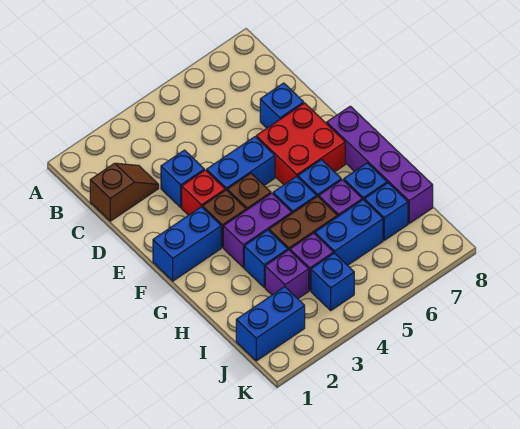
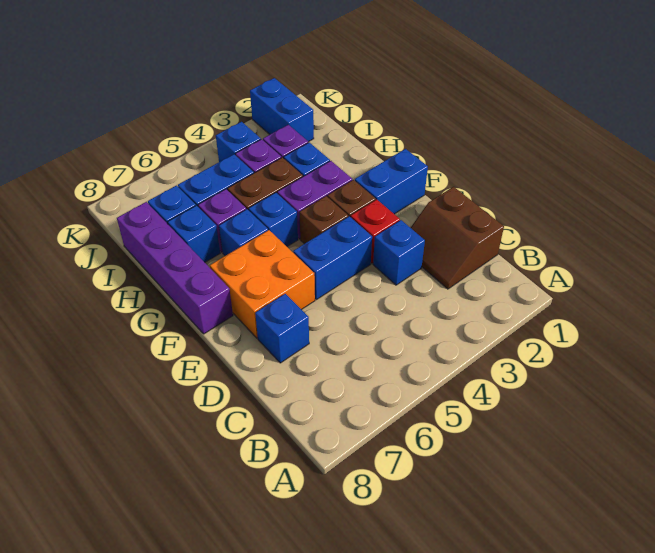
brown 1x2 slope [90,163,159,221] -> brown 2x2 slope [411,187,504,289]
red 2x2 brick [256,103,345,185] -> orange 2x2 brick [210,230,315,338]
blue 1x2 brick [236,287,305,361] -> blue 1x2 brick turned to [250,78,314,142]

